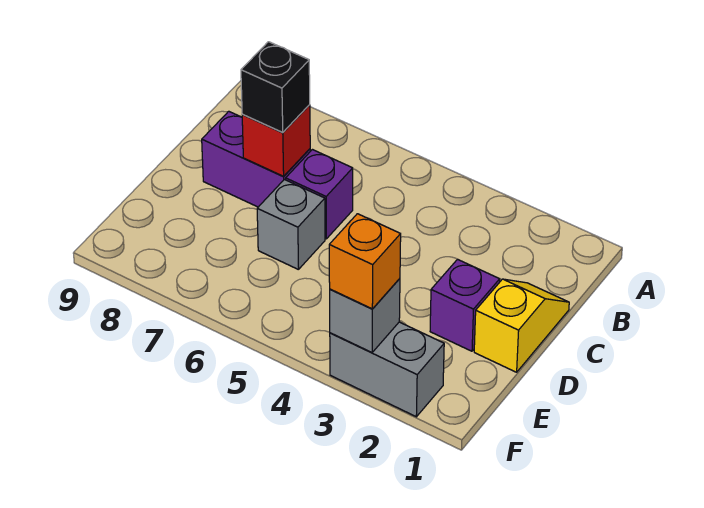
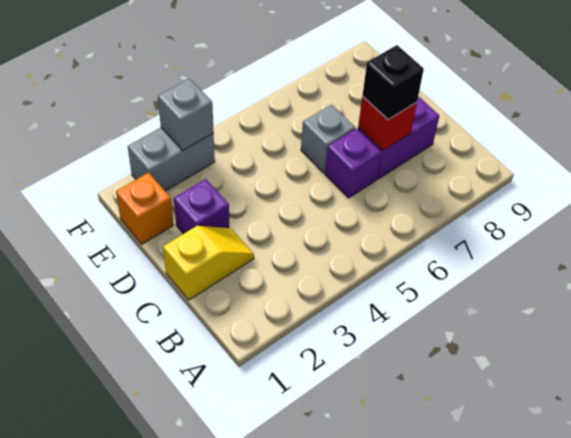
yellow 1x2 slope [474,279,569,372] -> yellow 1x2 slope turned to [163,226,254,300]
orange 1x1 brick [329,214,401,309] -> orange 1x1 brick moved to [116,173,173,244]

